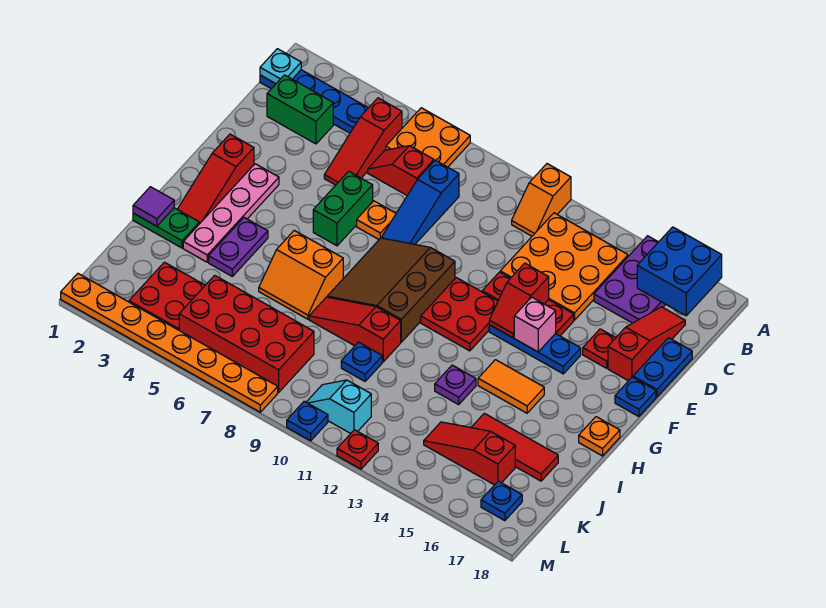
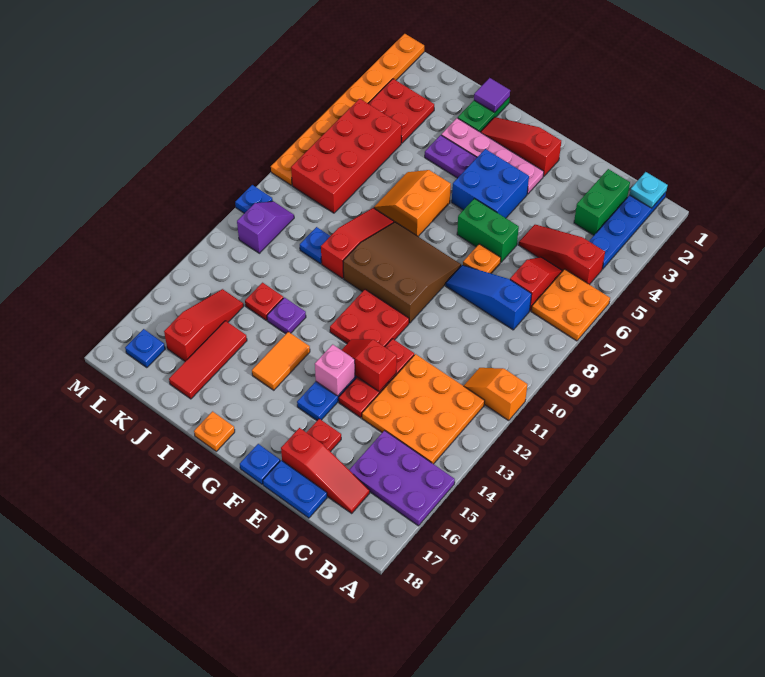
blue 2x2 brick [637,227,722,316] -> blue 2x2 brick moved to [452,149,529,218]
cyan 1x2 slope [306,380,371,433] -> purple 1x2 slope [237,201,294,253]
red 1x1 plate [337,430,378,469] -> red 1x1 plate moved to [245,283,283,320]

